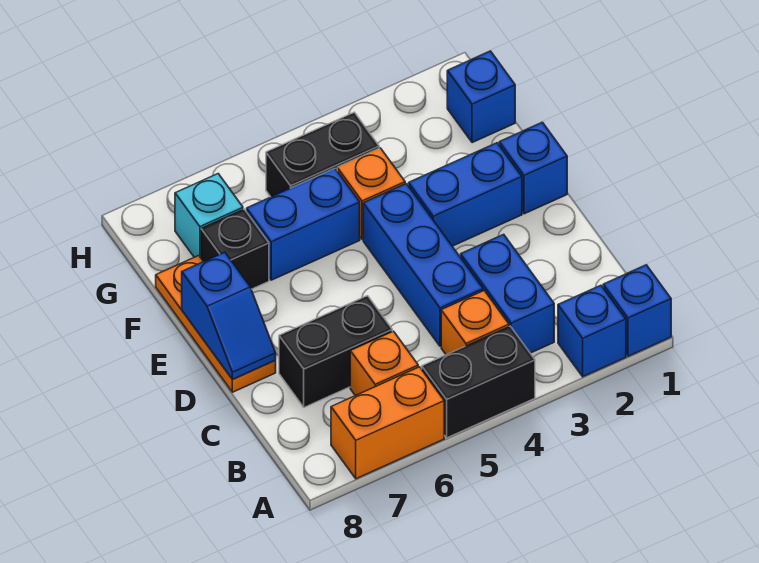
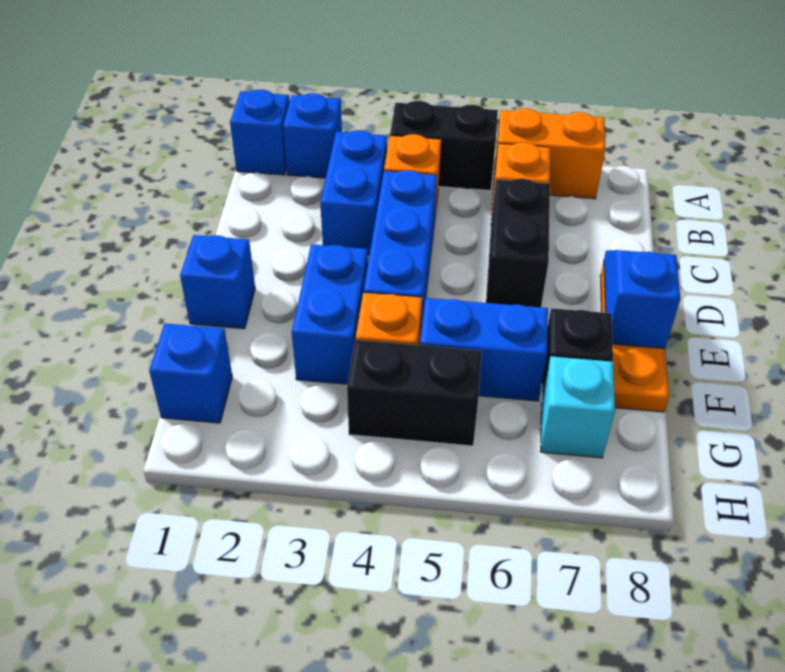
black 1x2 brick [279,296,392,407] -> black 1x2 brick turned to [486,179,550,307]
blue 1x2 brick [409,143,522,246] -> blue 1x2 brick turned to [292,244,368,384]

